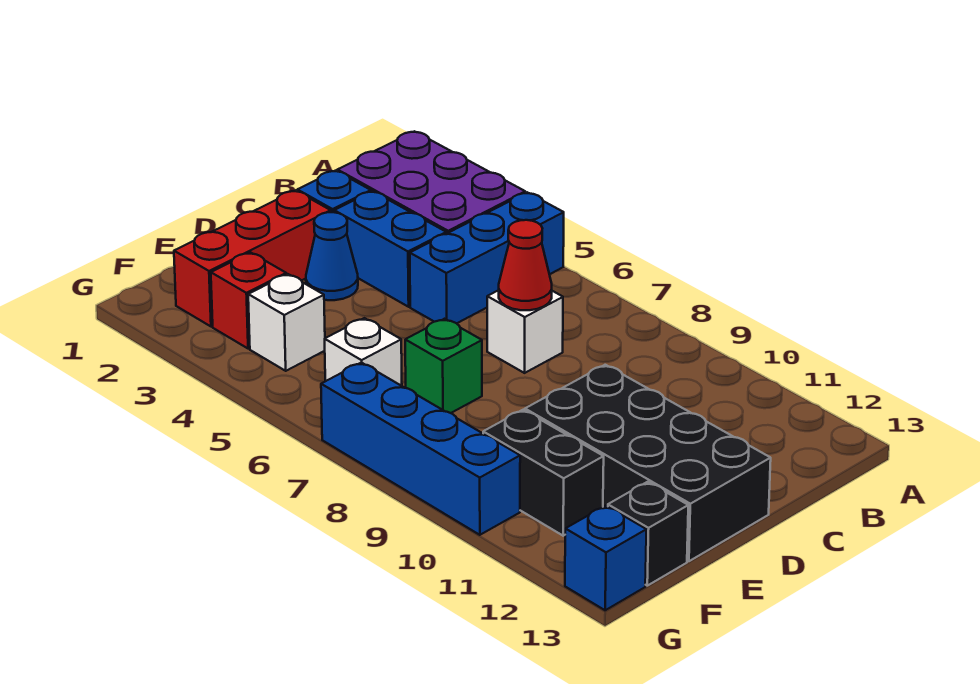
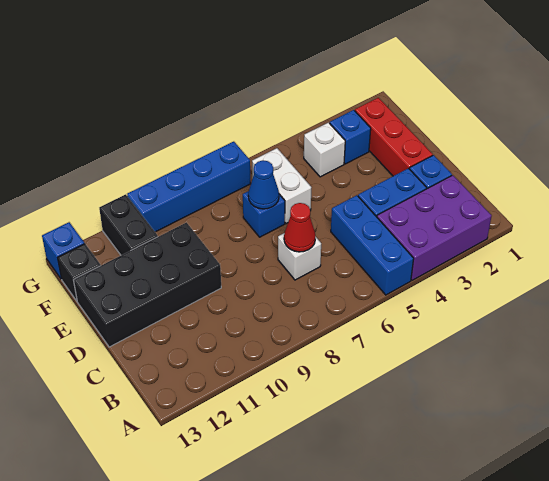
blue 1x1 cone [306,212,358,300] -> blue 1x1 cone moved to [248,160,279,209]
green 1x1 brick [405,319,482,413] -> blue 1x1 brick [243,191,285,237]
red 1x1 brick [211,252,286,349] -> blue 1x1 brick [330,110,371,164]
white 1x1 brick [325,318,402,386] -> white 1x2 brick [252,148,311,224]
black 1x2 brick [483,410,604,536] -> black 1x2 brick turned to [99,194,158,255]

